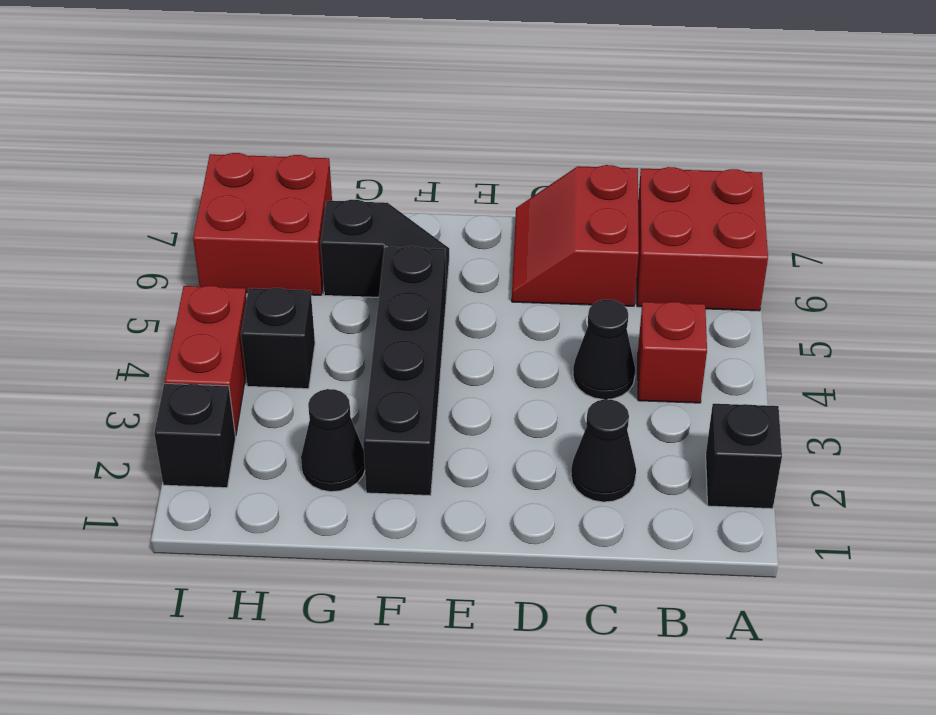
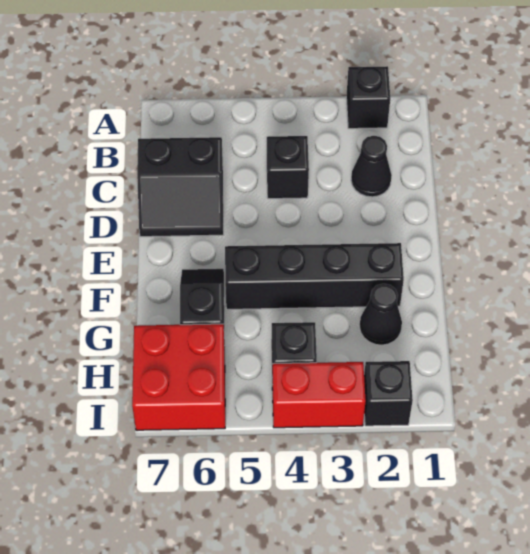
red 2x2 brick [637,167,768,311] -> none
red 1x1 brick [638,302,707,403] -> none
black 1x1 cone [573,299,635,399] -> black 1x1 brick [267,136,309,199]
red 2x2 slope [512,165,639,306] -> black 2x2 slope [137,137,224,237]

